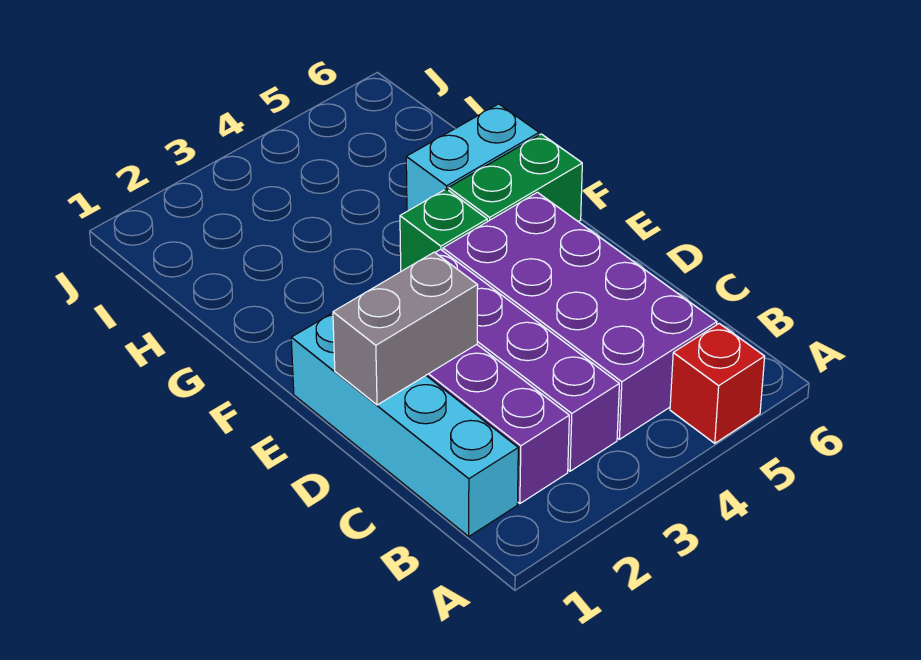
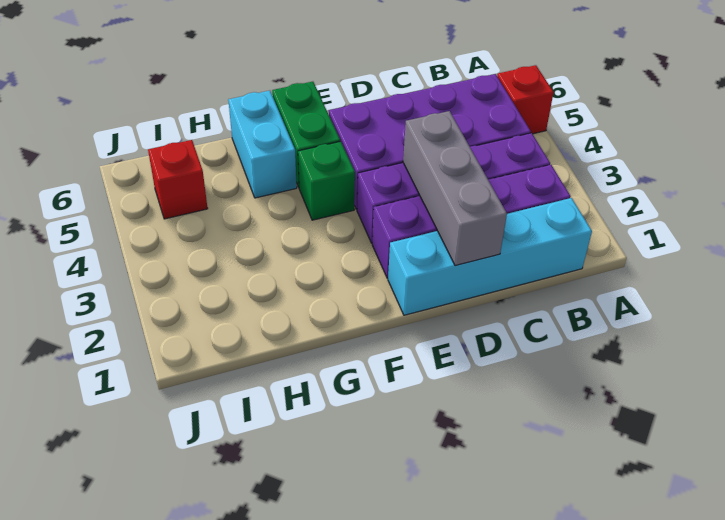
grey 1x2 brick [333,252,478,405] -> grey 1x3 brick [403,111,507,266]
none -> red 1x1 brick [148,140,208,219]

